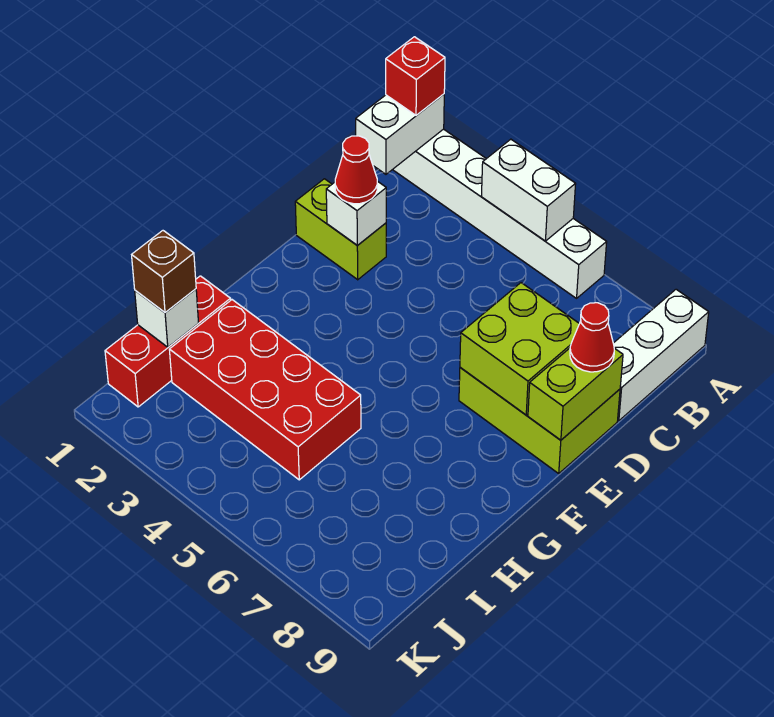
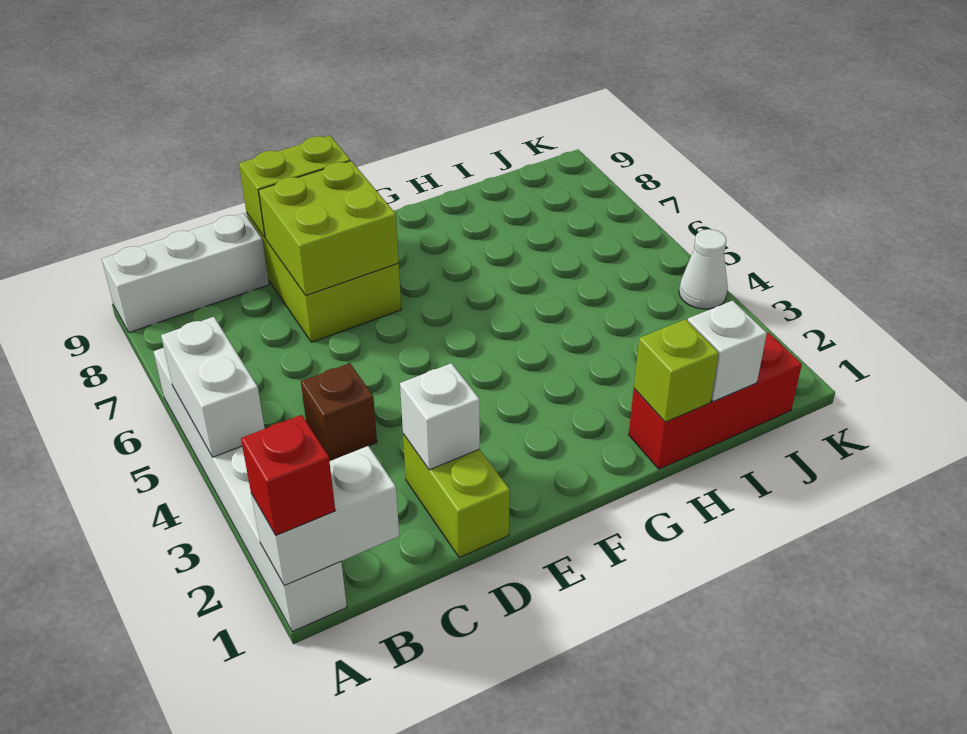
red 1x1 cone [335,136,377,204] -> none
red 1x1 cone [570,303,614,372] -> none
none -> lime 1x1 brick [634,319,719,422]
red 2x4 brick [169,300,361,480] -> none
brown 1x1 brick [132,231,196,312] -> brown 1x1 brick moved to [301,363,377,461]
none -> white 1x1 cone [679,229,728,309]

